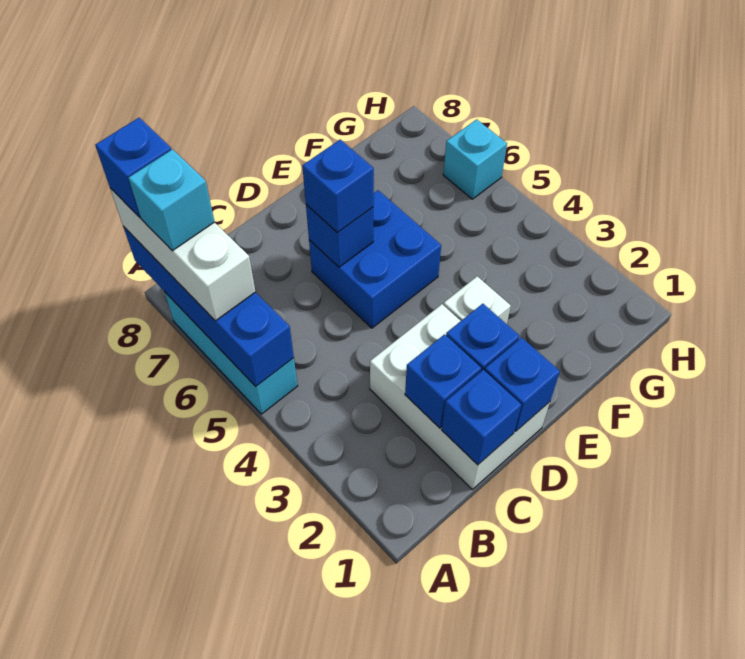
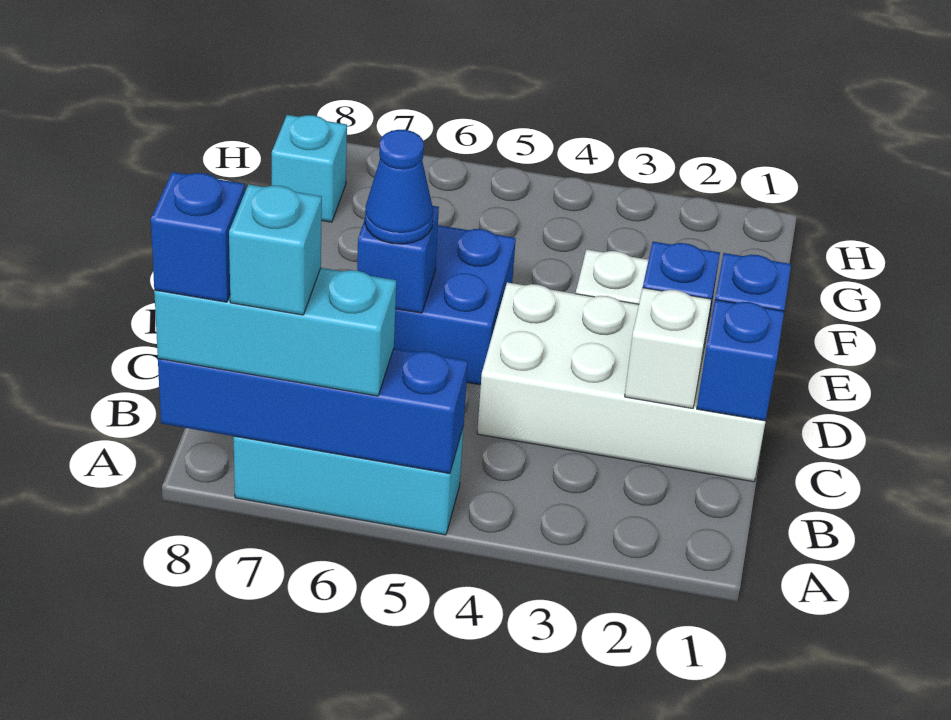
white 1x3 brick [110,188,255,321] -> cyan 1x3 brick [154,268,396,396]
white 2x3 brick [370,304,550,489] -> white 2x4 brick [477,283,765,482]
blue 1x1 brick [405,334,481,428] -> white 1x1 brick [625,288,711,409]
blue 1x1 brick [302,140,374,233] -> blue 1x1 cone [365,130,433,244]
cyan 1x1 brick [443,119,507,199] -> cyan 1x1 brick moved to [272,115,347,222]

